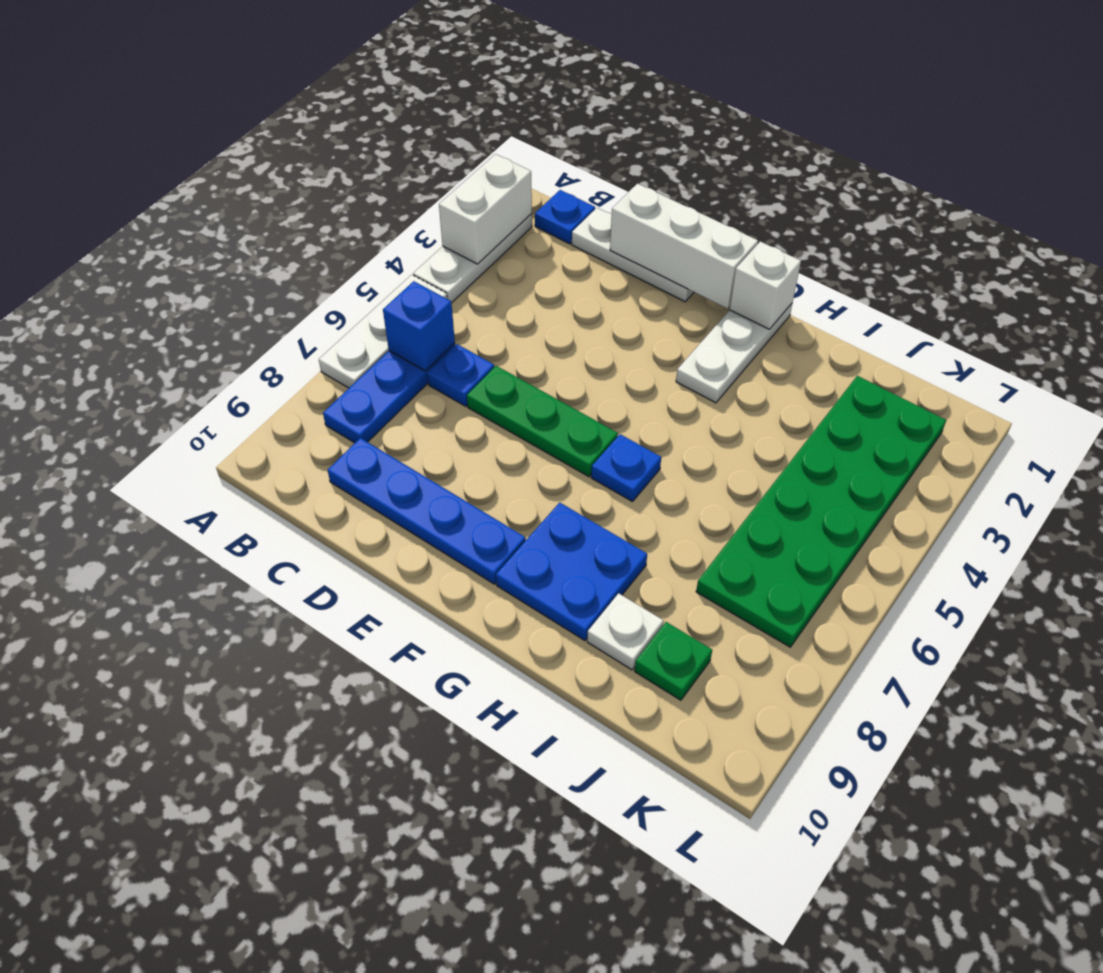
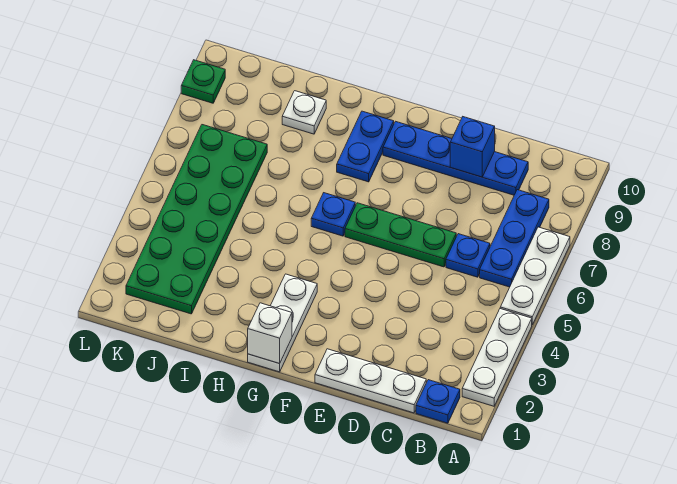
white 1x2 brick [439,154,532,264] -> none
blue 1x1 brick [383,281,455,371] -> blue 1x1 brick moved to [450,117,495,177]
white 1x3 brick [610,184,758,309] -> none
blue 2x2 plate [496,502,647,640] -> blue 1x2 plate [337,111,394,182]
green 1x1 plate [635,622,712,700] -> green 1x1 plate moved to [181,60,225,103]

